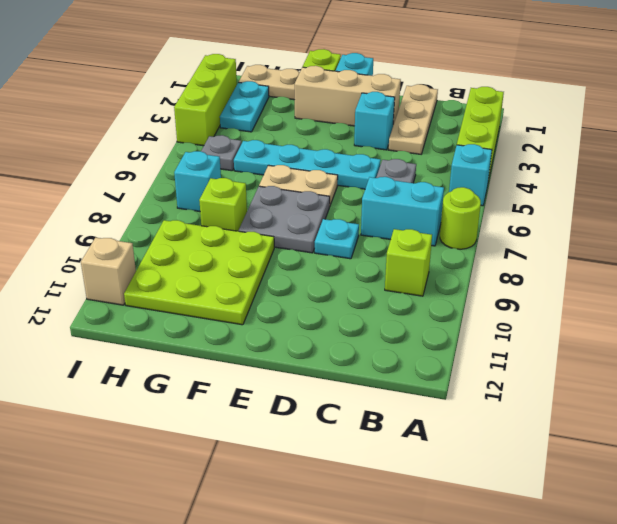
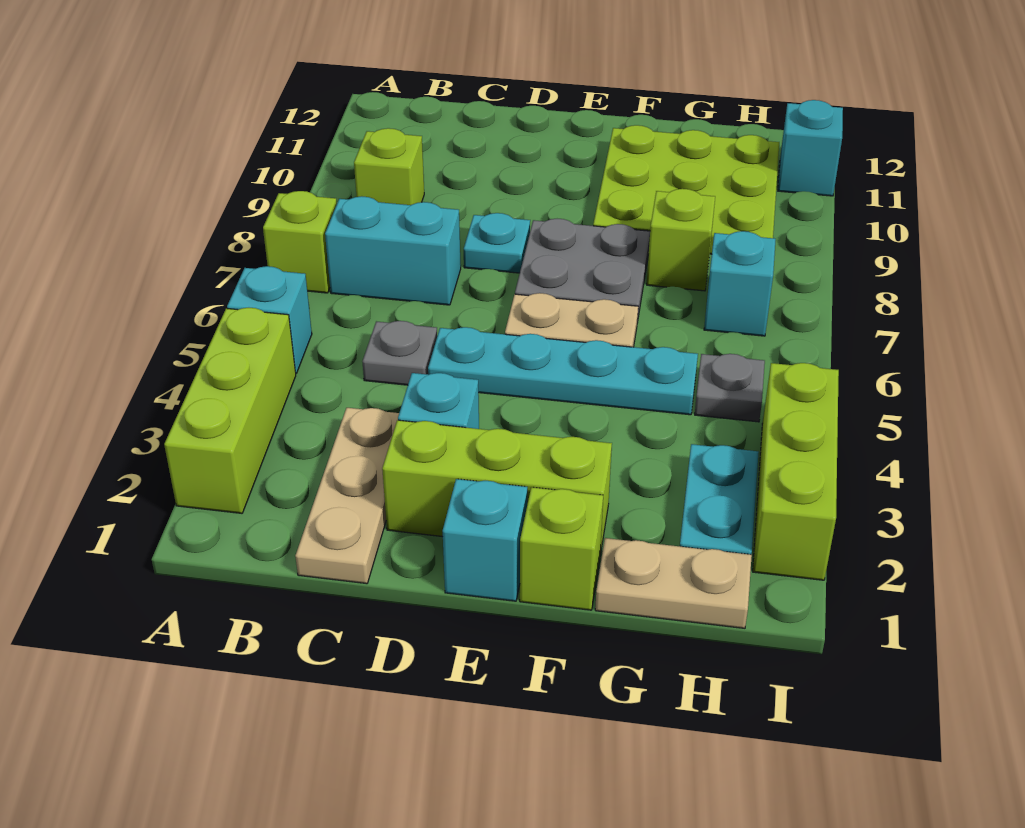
lime 1x1 round brick [440,187,481,249] -> lime 1x1 brick [263,191,337,293]
tan 1x3 brick [295,66,401,126] -> lime 1x3 brick [382,420,612,554]
tan 1x1 brick [81,238,136,305] -> cyan 1x1 brick [778,100,843,196]

